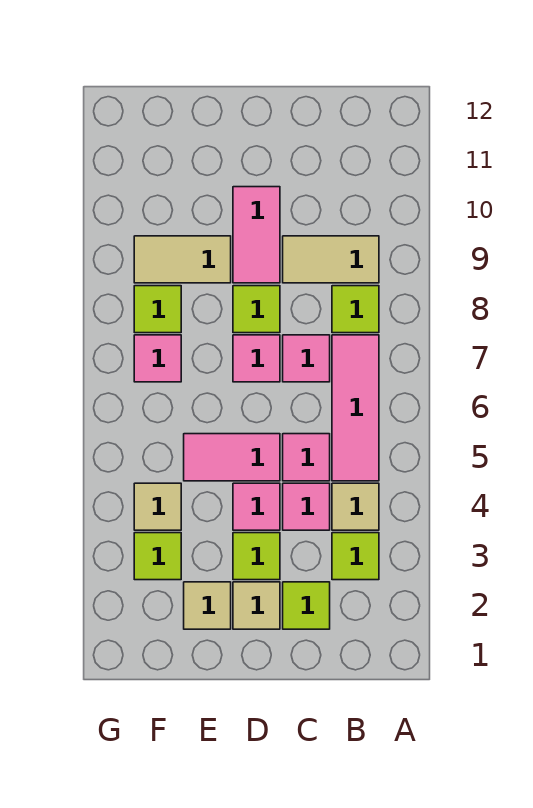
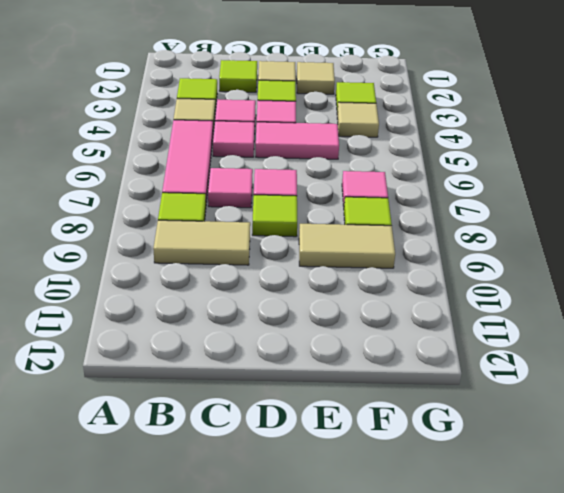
pink 1x2 tile [233,187,280,283] -> none

